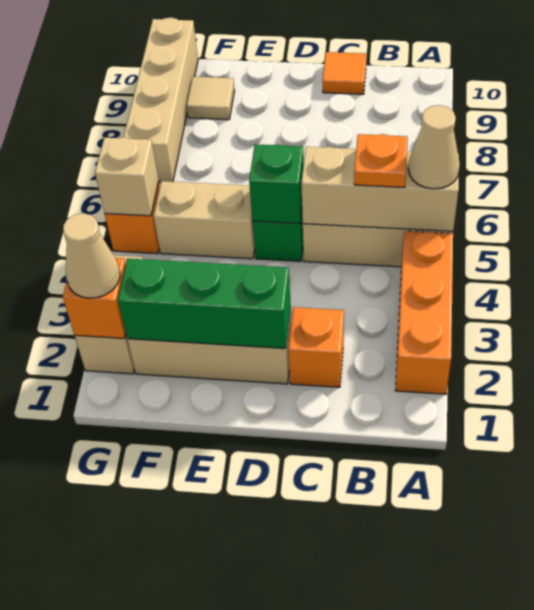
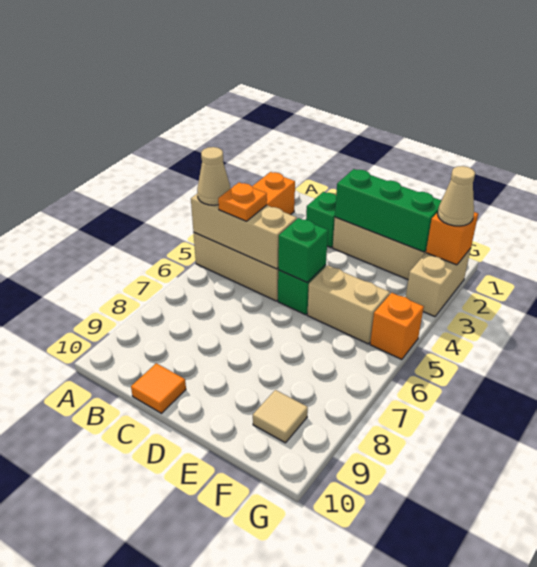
orange 1x1 brick [288,307,344,387] -> green 1x1 brick [306,192,336,248]
tan 1x1 brick [95,137,159,216] -> none
tan 1x4 brick [123,18,198,182] -> none

